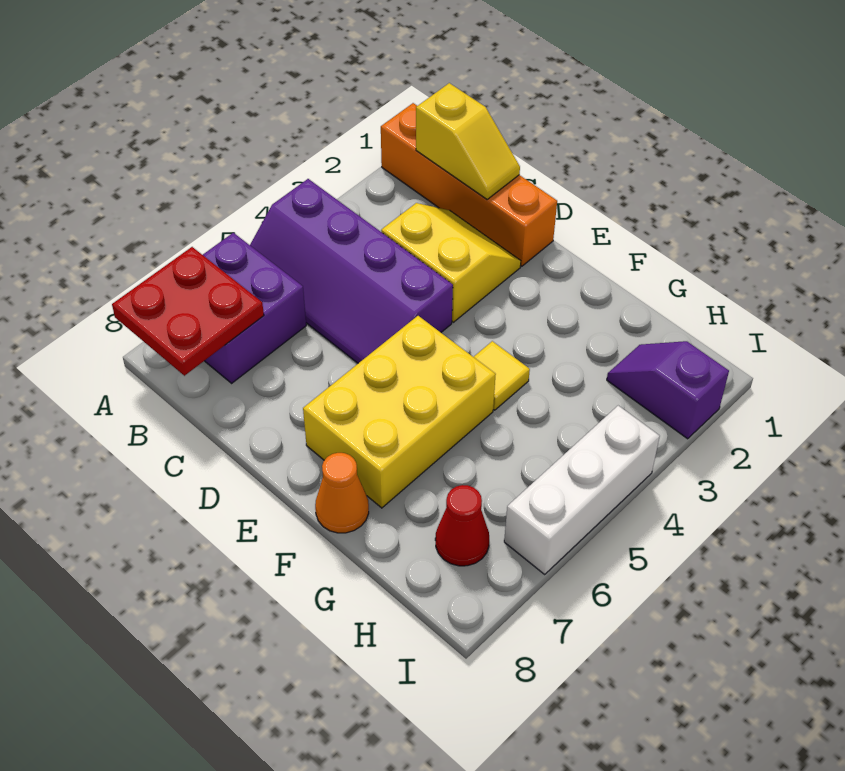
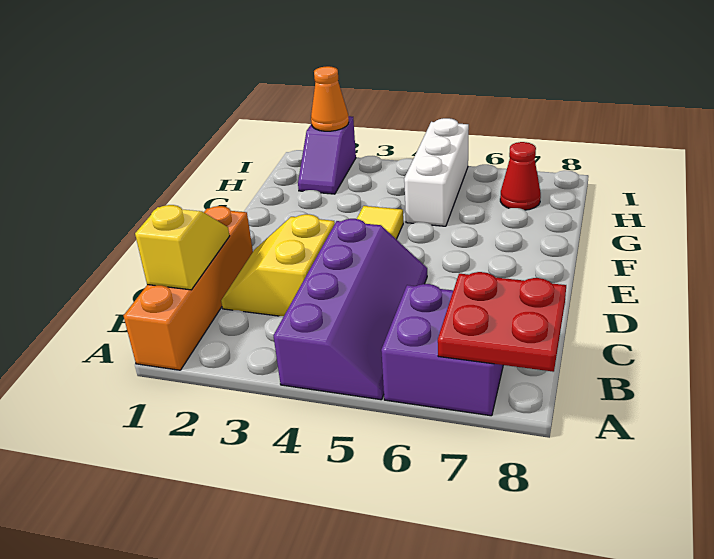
yellow 2x3 brick [303,316,496,508] -> none
orange 1x1 cone [315,453,369,533] -> orange 1x1 cone moved to [311,66,349,131]
white 1x3 brick [504,406,660,574] -> white 1x3 brick turned to [404,118,469,226]

